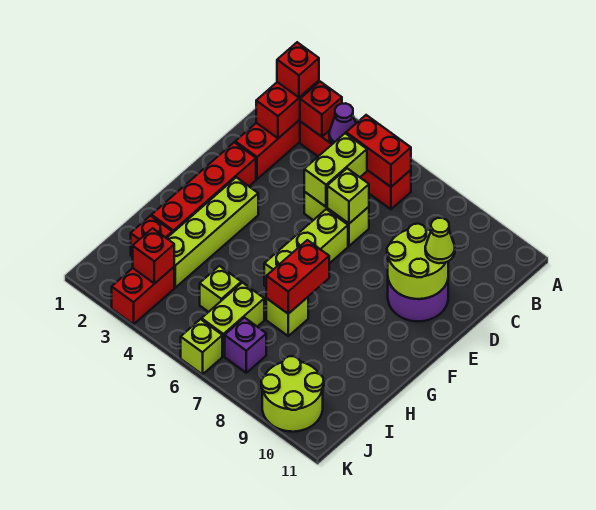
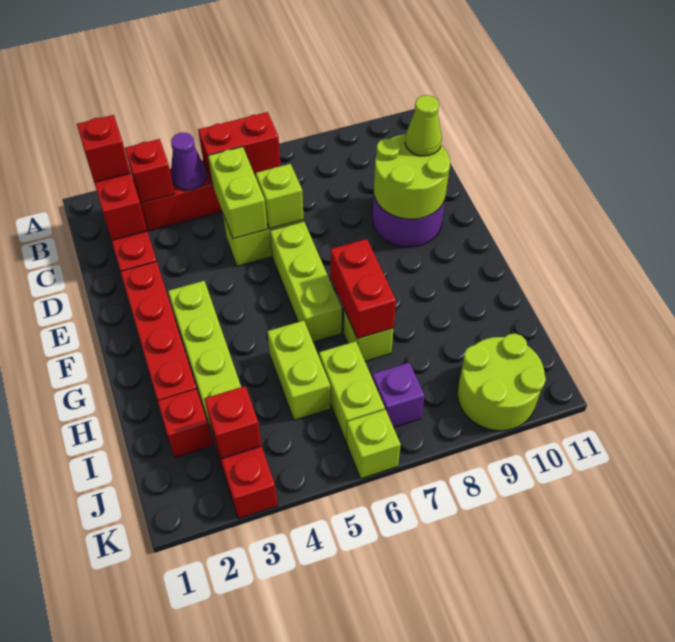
lime 1x1 brick [200,266,241,312] -> lime 1x2 brick [267,321,331,420]

